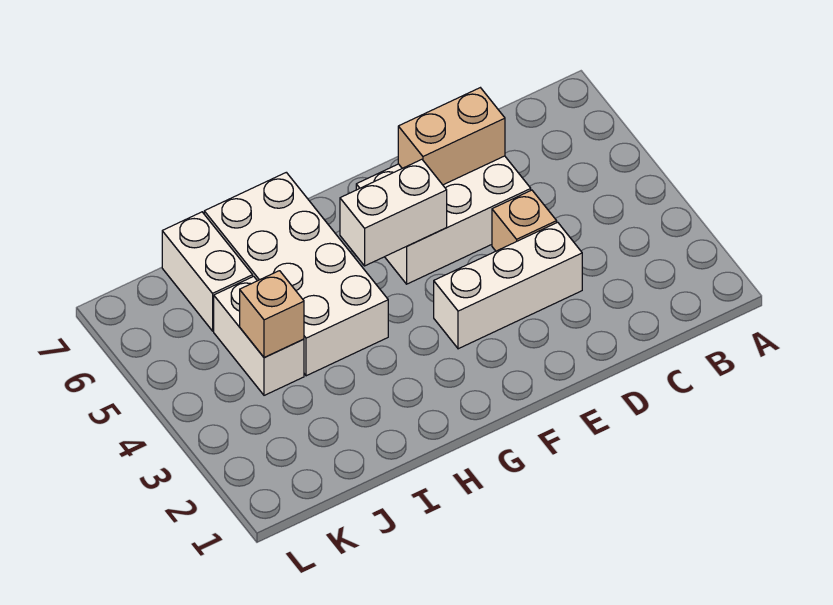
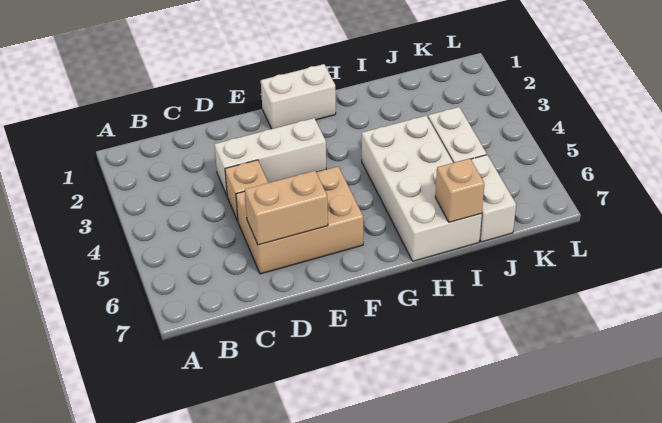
white 2x3 brick [356,156,531,284] -> tan 2x3 brick [236,167,363,274]
white 1x2 brick [340,159,447,266] -> white 1x2 brick moved to [261,64,336,129]
tan 1x1 brick [240,271,304,358] -> tan 1x1 brick moved to [435,158,484,222]

